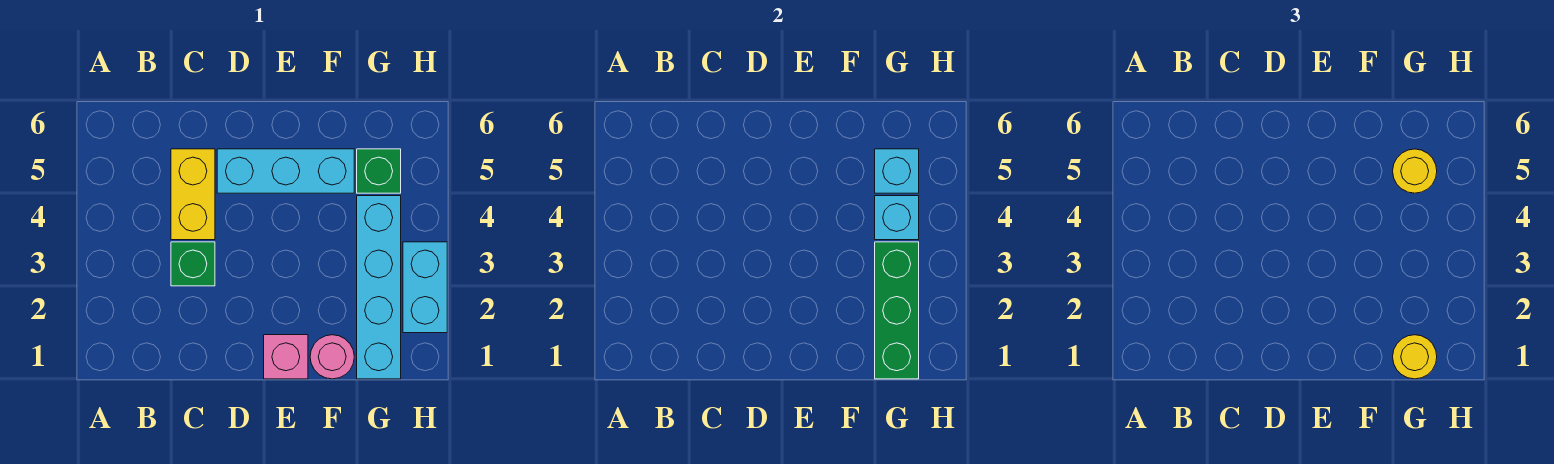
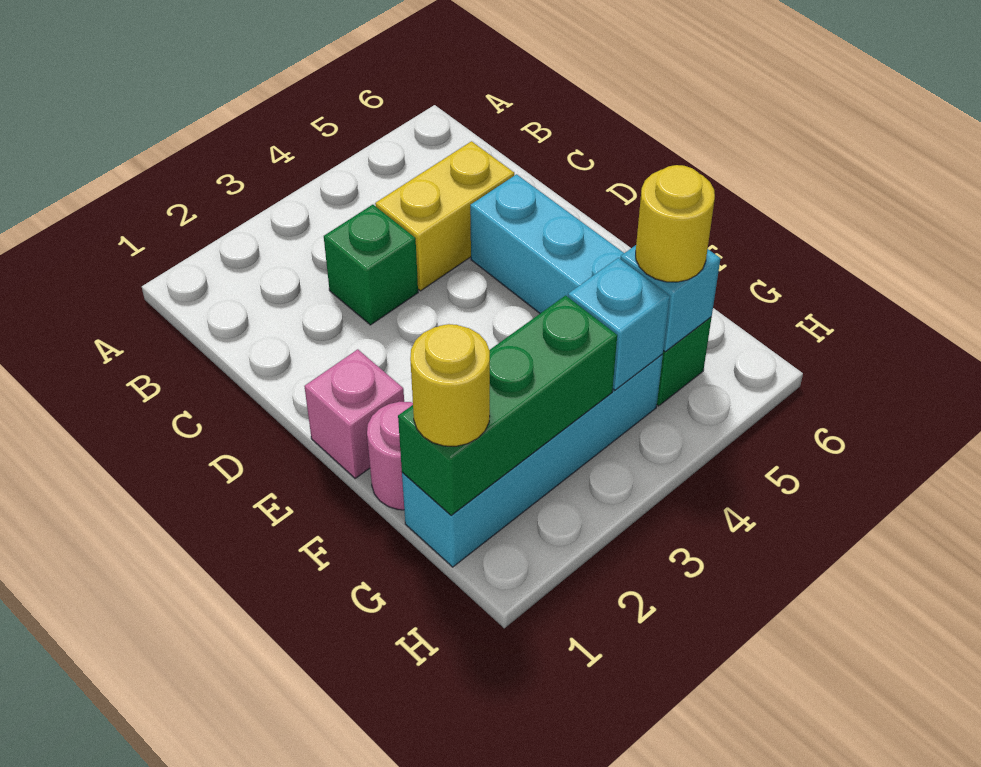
cyan 1x2 brick [403,242,447,333] -> none

